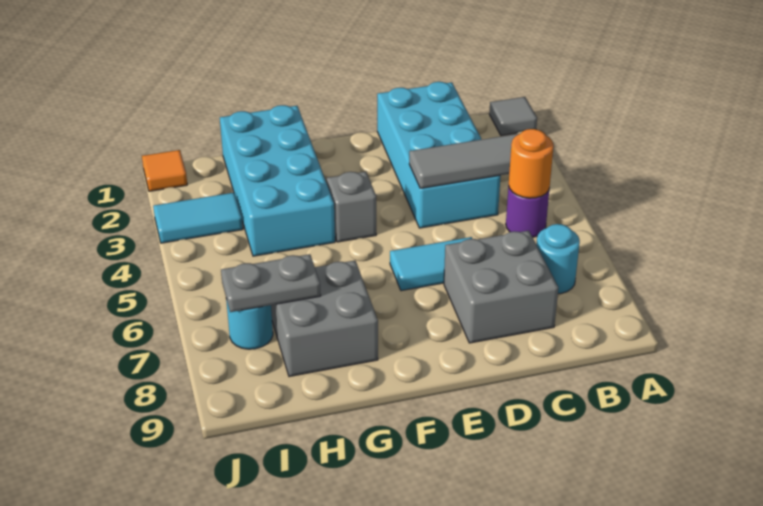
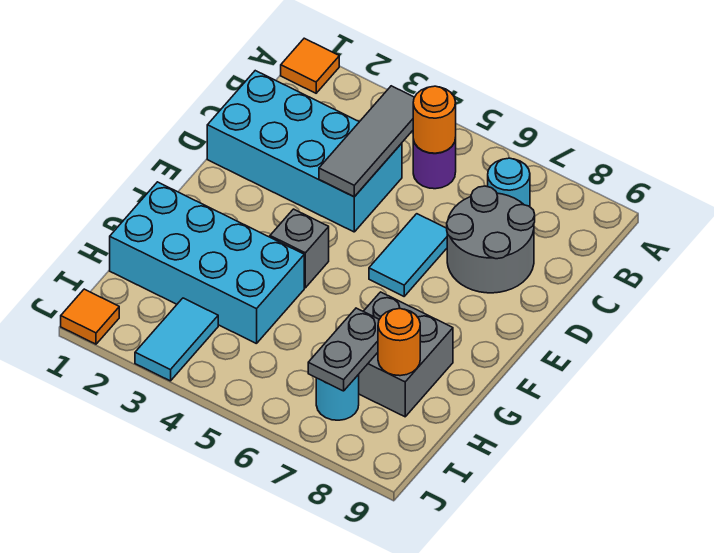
grey 1x1 tile [489,97,537,136] -> orange 1x1 tile [281,38,339,93]
grey 2x2 brick [444,231,558,343] -> grey 2x2 round brick [447,186,535,293]
none -> orange 1x1 round brick [378,309,420,376]

